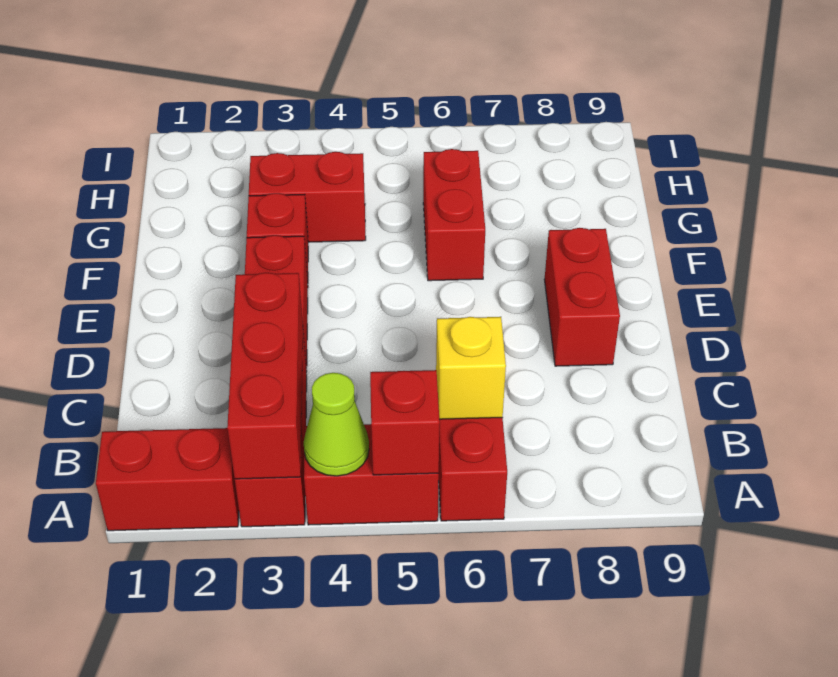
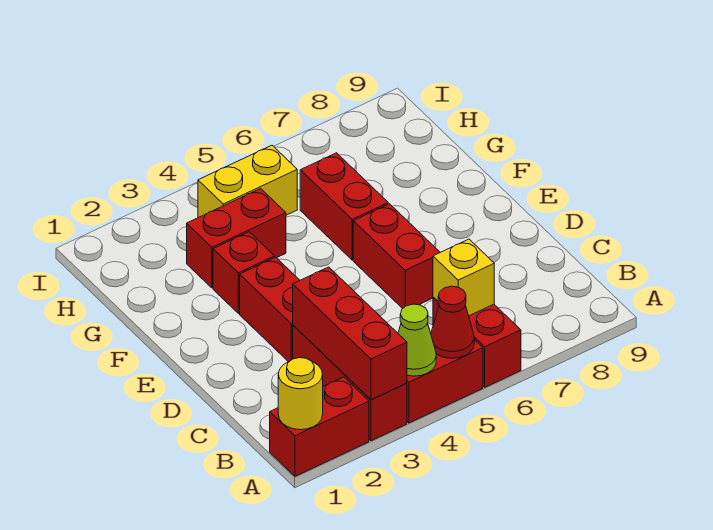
none -> yellow 1x1 round brick [278,358,323,430]
red 1x1 brick [370,370,440,475] -> red 1x1 cone [431,286,474,358]
red 1x2 brick [544,228,620,366] -> red 1x2 brick moved to [353,204,440,309]
none -> yellow 1x2 brick [198,145,297,218]

